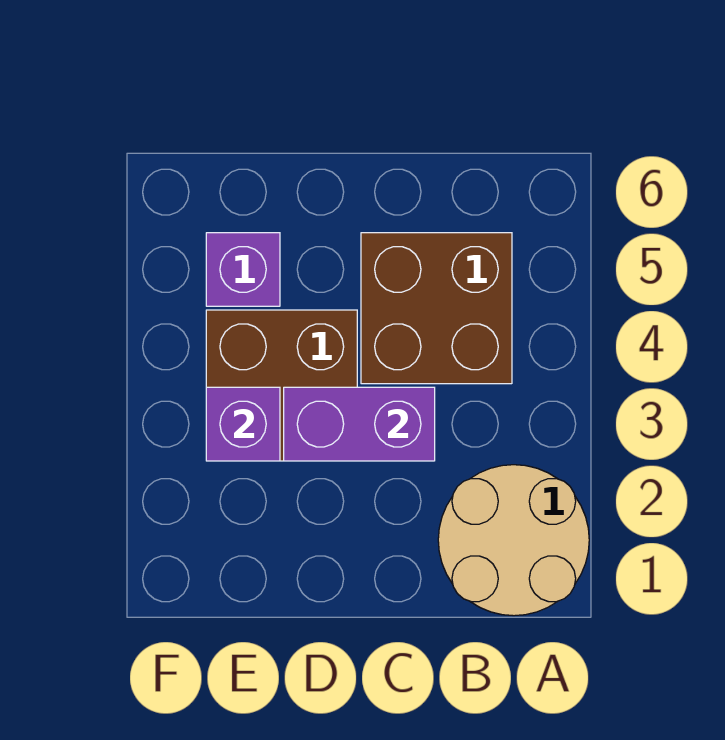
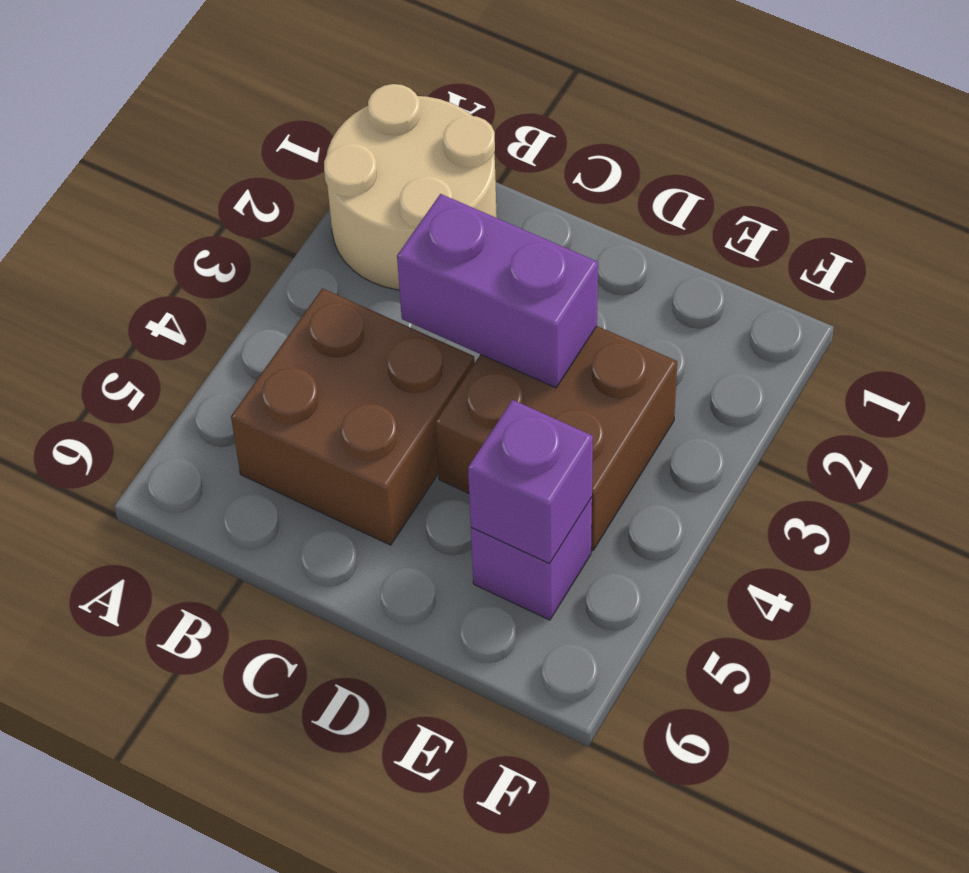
purple 1x1 brick [206,387,280,461] -> purple 1x1 brick moved to [468,400,593,564]

